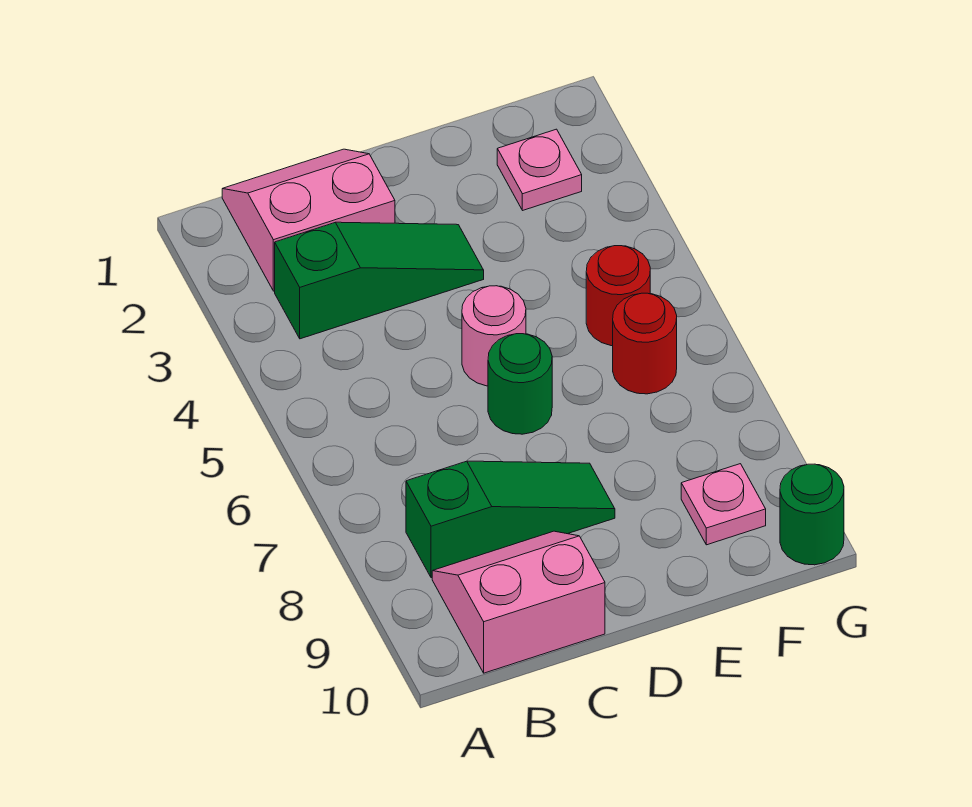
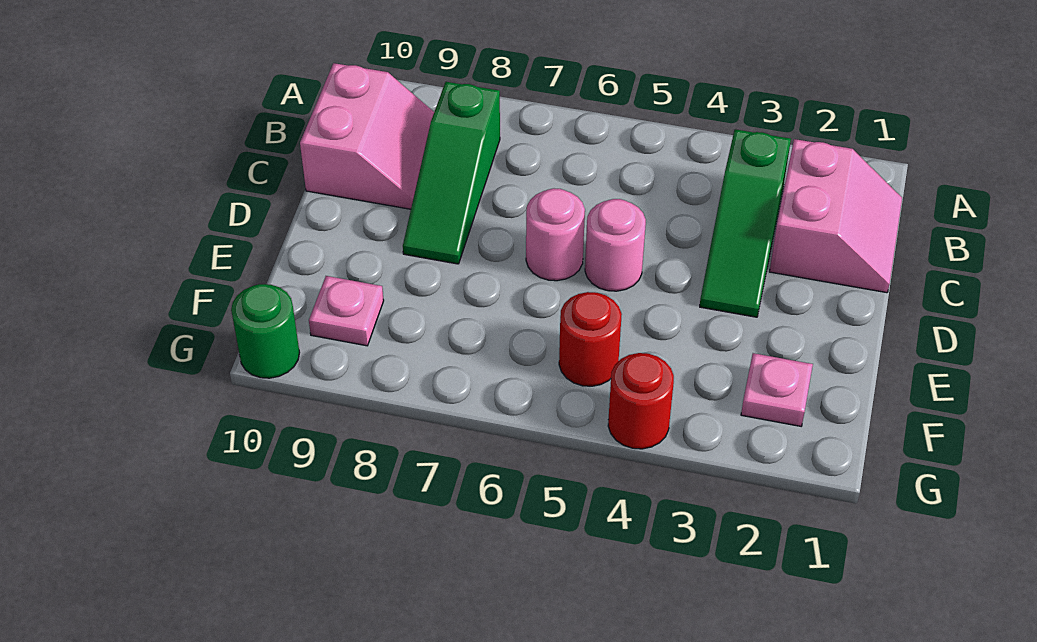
green 1x1 round brick [488,334,552,434] -> pink 1x1 round brick [526,188,585,281]
red 1x1 round brick [613,293,677,394] -> red 1x1 round brick moved to [608,353,674,449]

